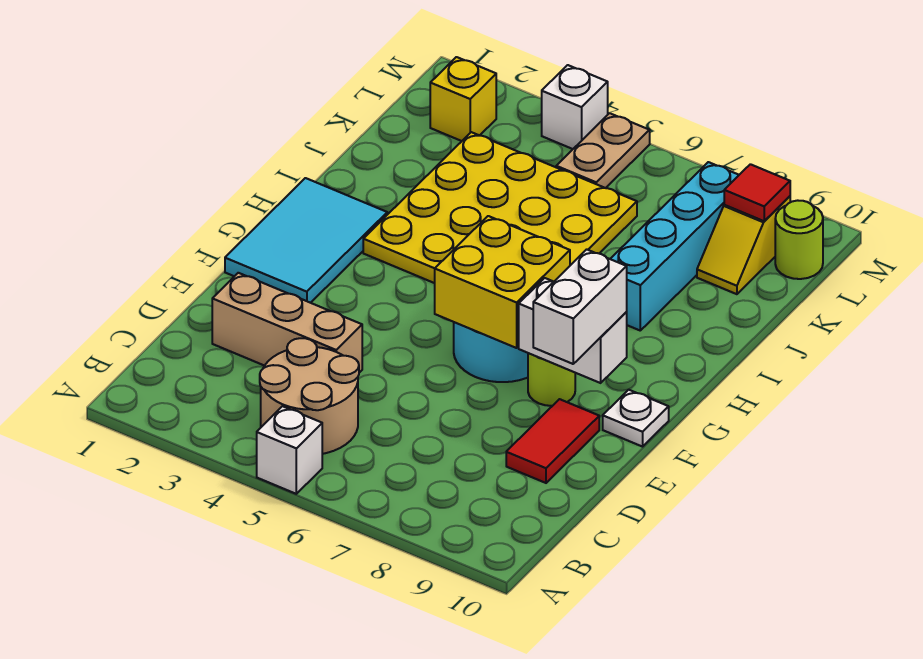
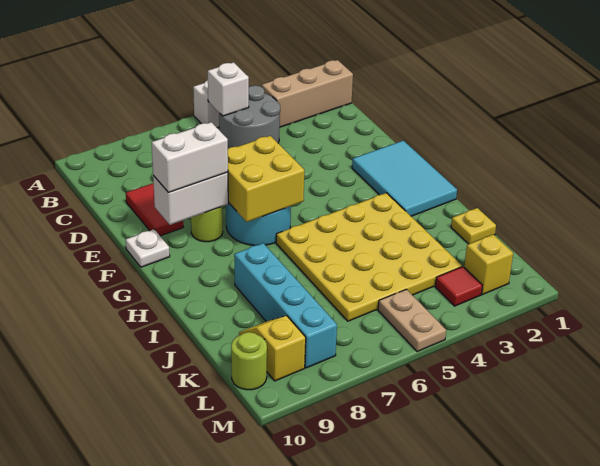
tan 2x2 round brick [260,338,359,454] -> grey 2x2 round brick [219,85,280,149]
tan 1x3 brick [212,273,362,373] -> tan 1x3 brick moved to [262,60,353,127]
white 1x2 brick [533,249,627,364] -> white 1x2 brick turned to [152,122,228,193]
none -> yellow 1x1 plate [451,208,496,244]
red 1x1 tile [724,164,790,221] -> red 1x1 tile moved to [435,266,482,306]
white 1x1 brick [542,65,608,149] -> white 1x1 brick moved to [208,62,249,116]

